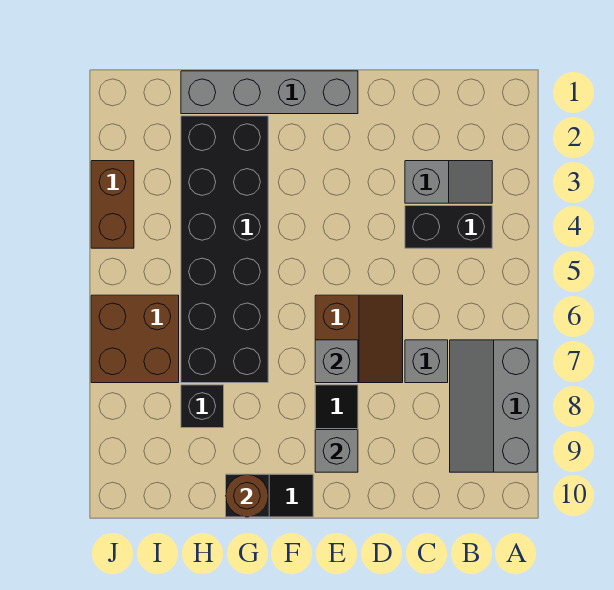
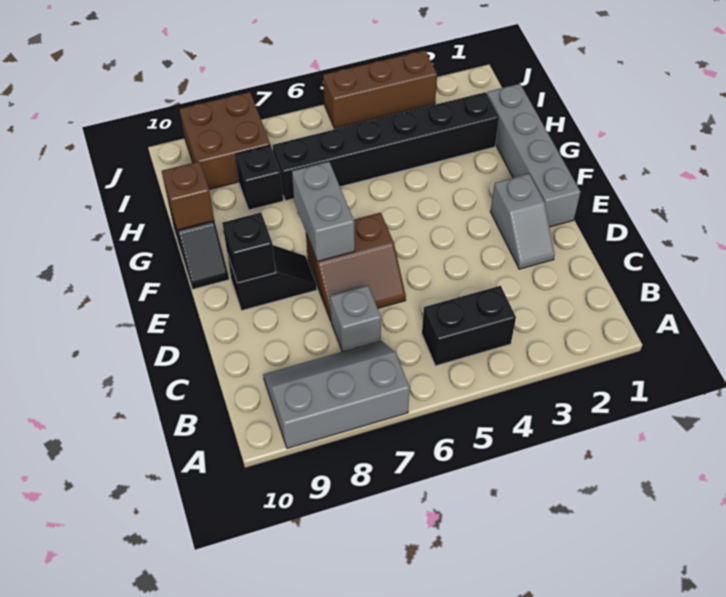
grey 1x2 slope [405,161,492,203] -> grey 1x2 slope moved to [490,174,555,269]
black 1x2 brick [405,206,492,248] -> black 1x2 brick turned to [422,286,516,366]
grey 1x1 brick [315,340,358,383] -> grey 1x2 brick [292,162,355,261]
grey 1x1 brick [315,430,358,472] -> black 1x1 brick [222,213,275,283]
black 2x6 brick [181,116,268,383] -> black 1x6 brick [273,92,499,201]
brown 1x1 round brick [226,475,268,517] -> brown 1x1 brick [162,161,214,230]
brown 2x2 brick [91,295,179,383] -> brown 2x2 brick moved to [179,92,270,190]
brown 1x2 brick [91,161,134,248] -> brown 1x3 brick [323,50,437,129]

